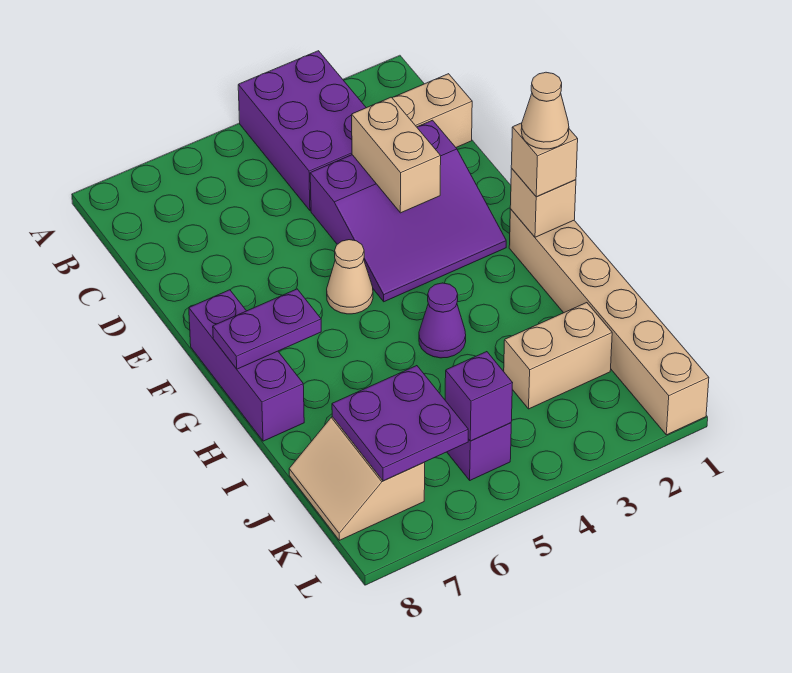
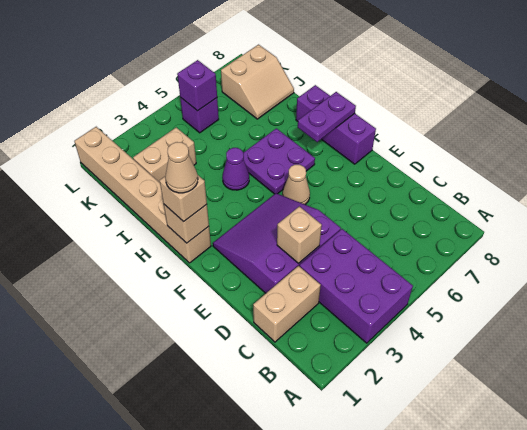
tan 1x2 brick [352,97,441,213] -> tan 1x1 brick [277,206,322,264]
purple 2x2 plate [332,366,468,481] -> purple 2x2 plate moved to [243,128,315,194]
tan 2x2 slope [289,417,425,540] -> tan 2x2 slope turned to [221,45,294,119]

